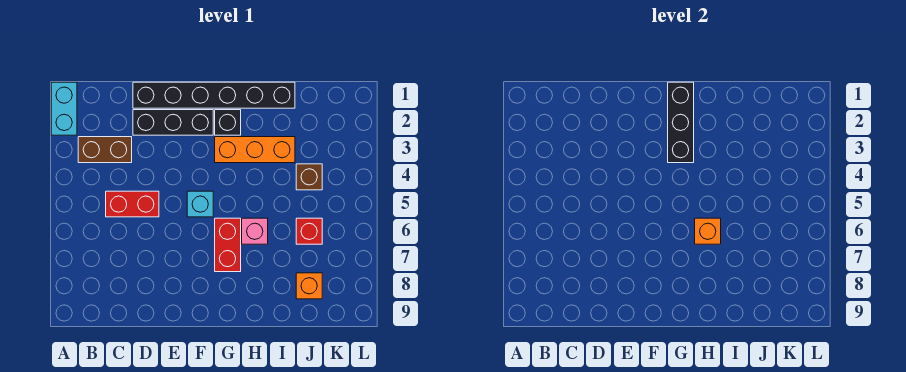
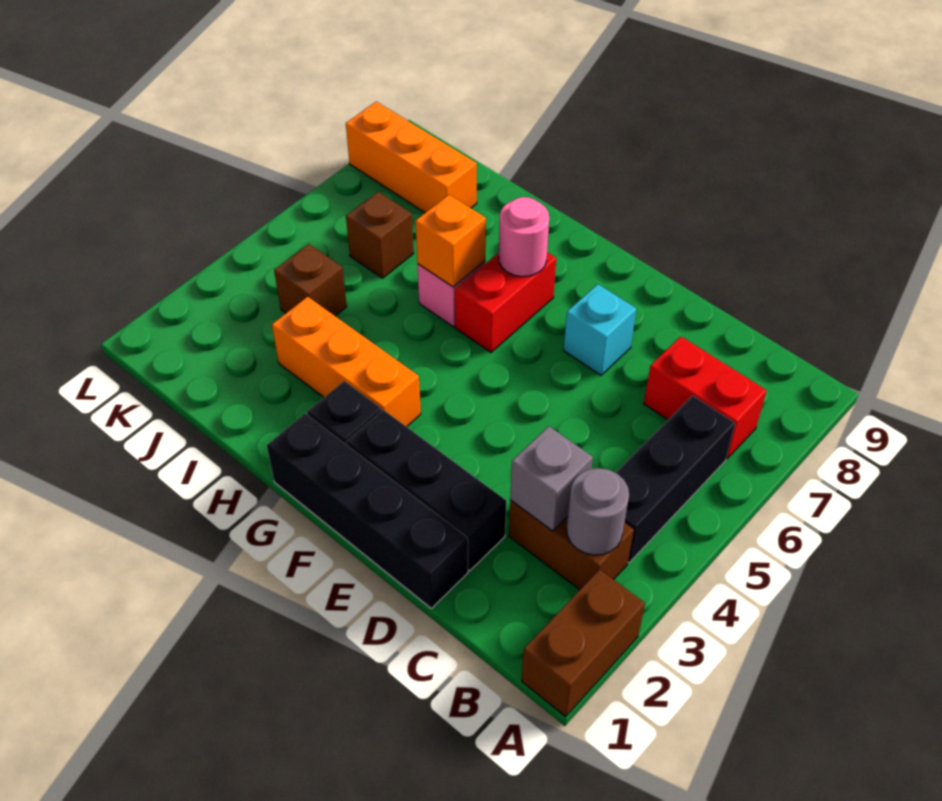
cyan 1x2 brick [51,82,77,135] -> brown 1x2 brick [522,569,645,717]
none -> grey 1x1 round brick [567,468,629,555]
none -> grey 1x1 brick [510,426,593,531]
red 1x2 brick [106,191,159,217] -> red 1x2 brick moved to [644,336,767,459]
black 1x6 brick [133,82,295,108] -> black 1x4 brick [267,413,468,608]
cyan 1x1 brick [187,191,213,217] -> cyan 1x1 brick moved to [564,284,636,375]
black 1x3 brick [668,82,694,163] -> black 1x3 brick moved to [616,395,735,563]
none -> pink 1x1 round brick [499,197,549,277]
red 1x1 brick [296,218,322,244] -> brown 1x1 brick [346,192,414,278]
orange 1x1 brick [296,273,322,299] -> orange 1x3 brick [346,102,477,213]

